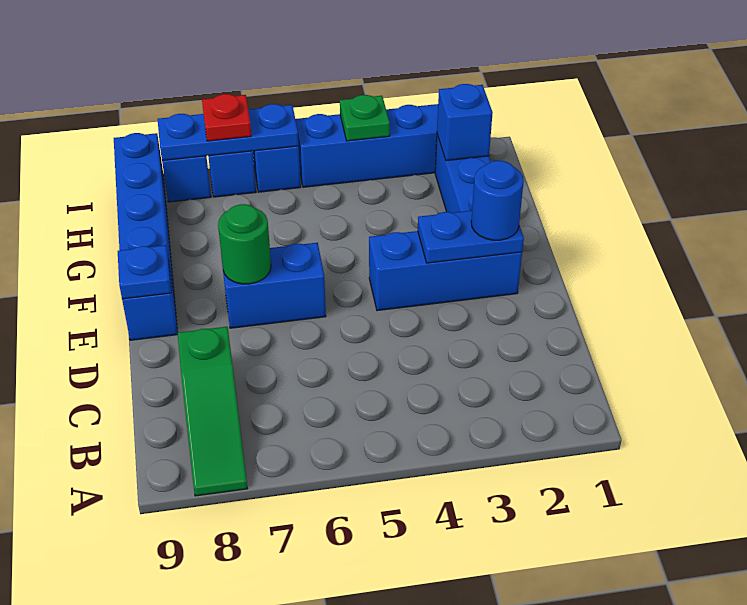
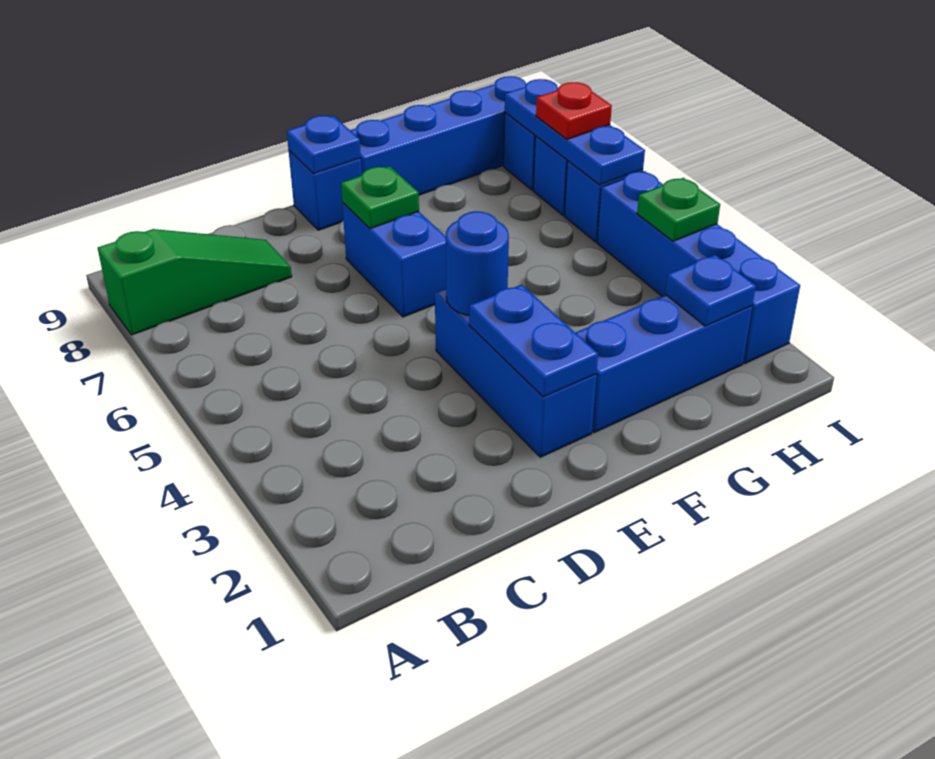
green 1x3 slope [177,327,247,496] -> green 1x3 slope turned to [98,229,292,335]
blue 1x1 round brick [471,161,524,240] -> blue 1x1 round brick moved to [446,212,509,315]
green 1x1 round brick [218,204,271,284] -> green 1x1 plate [341,166,419,229]
blue 1x1 brick [437,84,493,161] -> blue 1x1 plate [666,255,756,326]

